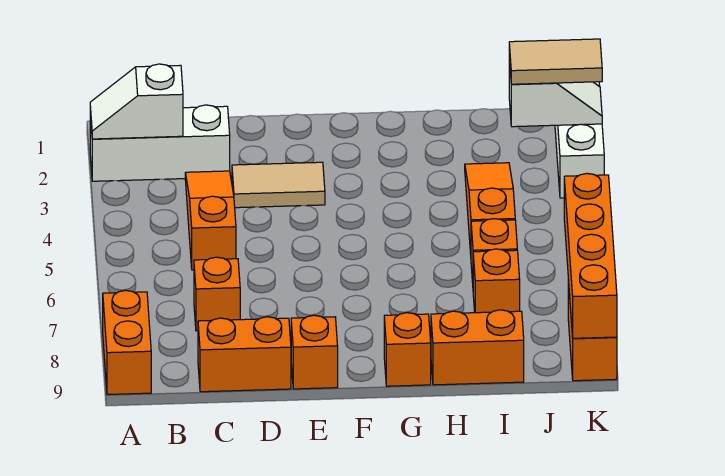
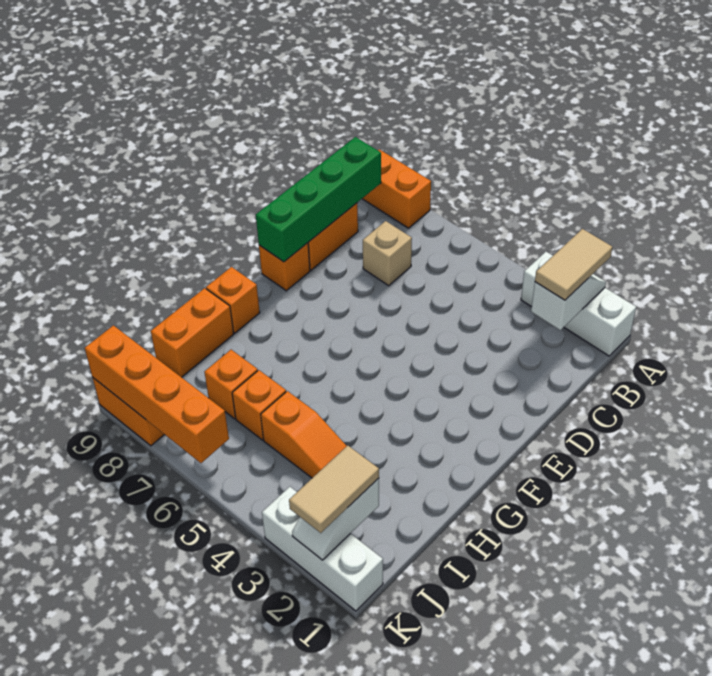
white 1x3 brick [90,105,230,181] -> white 1x3 brick turned to [521,252,636,356]
none -> green 1x4 brick [256,137,381,262]
orange 1x3 slope [185,171,236,270] -> none
orange 1x1 brick [194,257,240,331] -> tan 1x1 brick [363,221,412,286]
tan 1x2 tile [232,162,325,208] -> tan 1x2 tile moved to [535,229,612,300]

